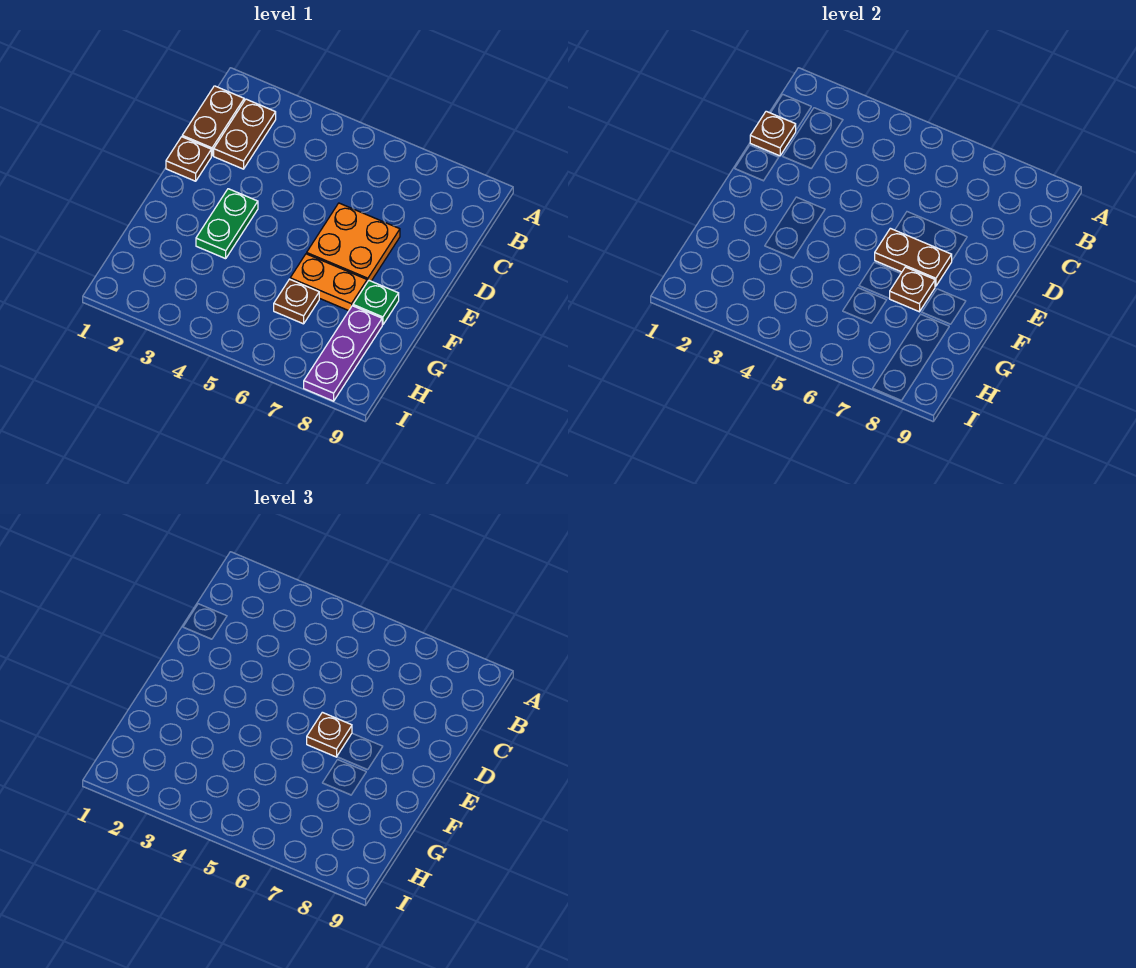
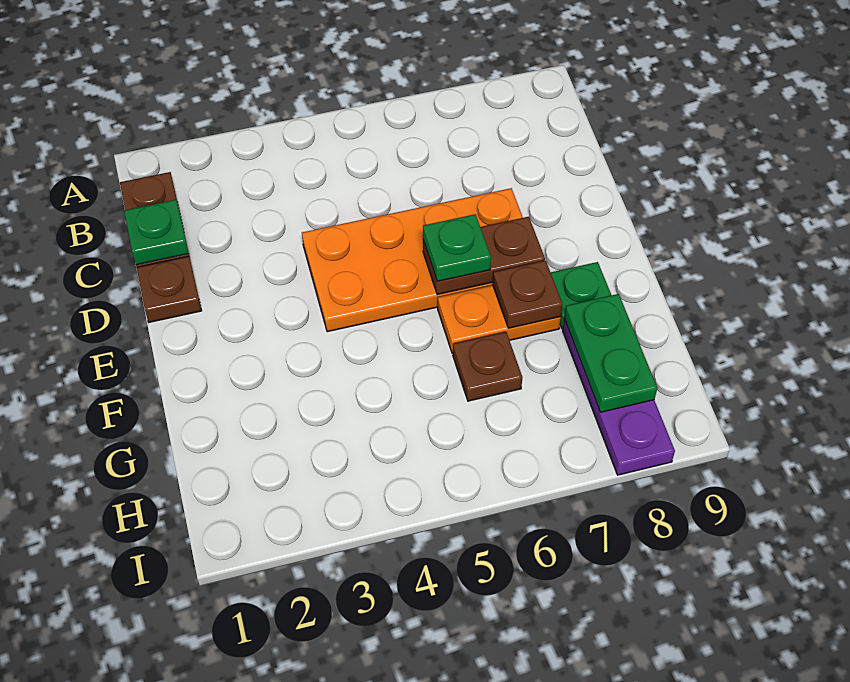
brown 1x2 plate [214,99,276,169] -> none
brown 1x1 plate [750,111,796,156] -> green 1x1 plate [124,200,189,265]
orange 2x2 plate [307,203,400,282] -> orange 2x4 plate [302,188,523,332]
green 1x2 plate [196,189,258,259] -> green 1x2 plate moved to [564,294,657,412]
brown 1x1 plate [307,712,352,757] -> green 1x1 plate [423,214,491,281]

